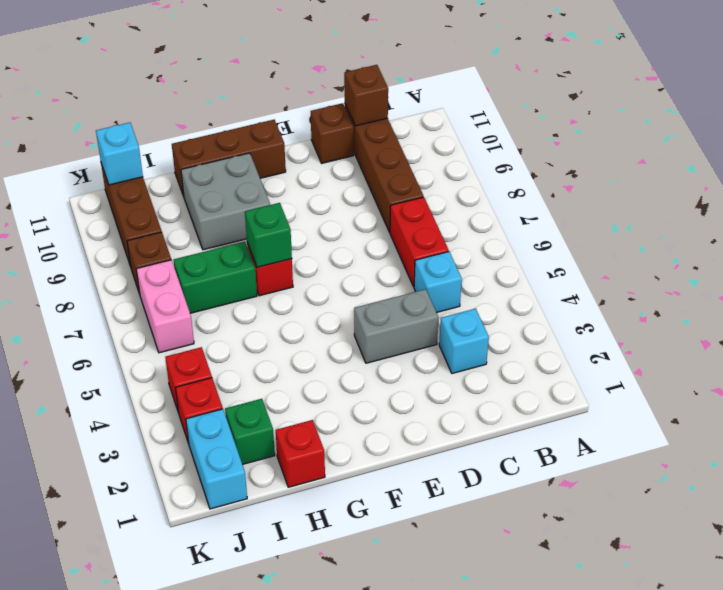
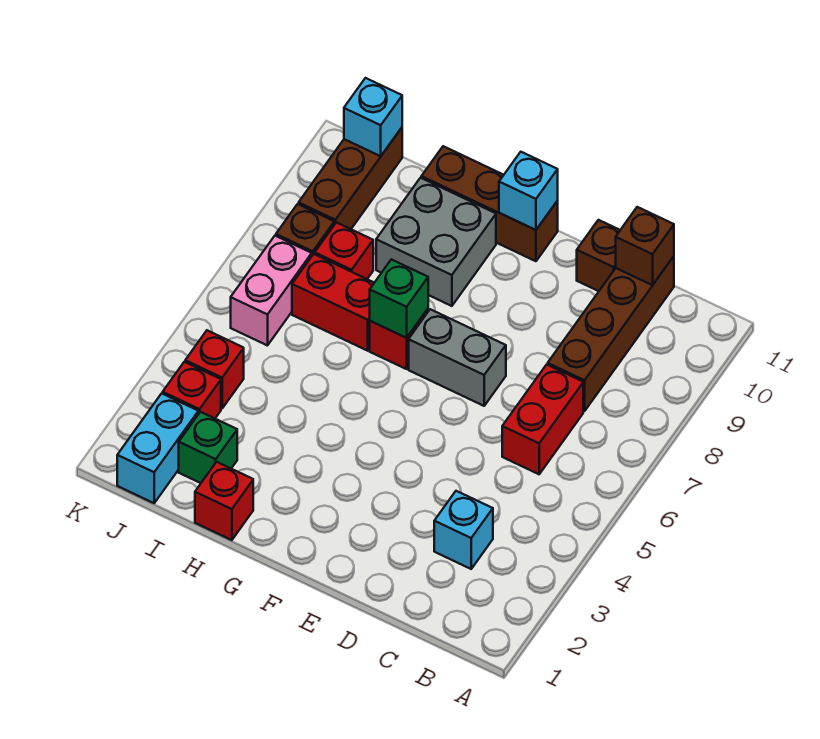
cyan 1x1 brick [414,252,462,312] -> cyan 1x1 brick moved to [499,152,558,230]
grey 1x2 brick [354,289,438,363] -> grey 1x2 brick moved to [409,309,506,406]
green 1x2 brick [174,242,257,313] -> red 1x2 brick [292,254,374,351]
none -> red 1x1 brick [315,222,373,279]

